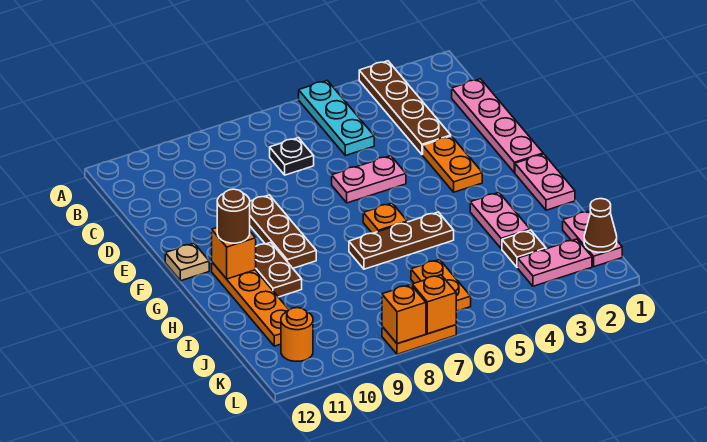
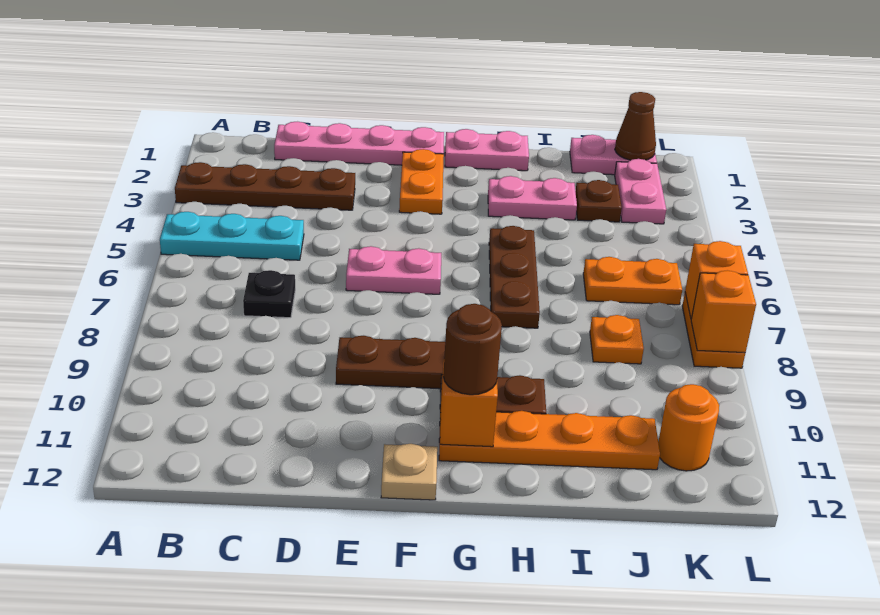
orange 1x2 plate [423,136,482,192] -> orange 1x2 plate turned to [399,149,444,214]
pink 1x2 plate [332,156,406,203] -> pink 1x2 plate turned to [346,246,441,294]
orange 1x1 plate [363,203,407,233] -> orange 1x1 plate moved to [590,315,644,364]

